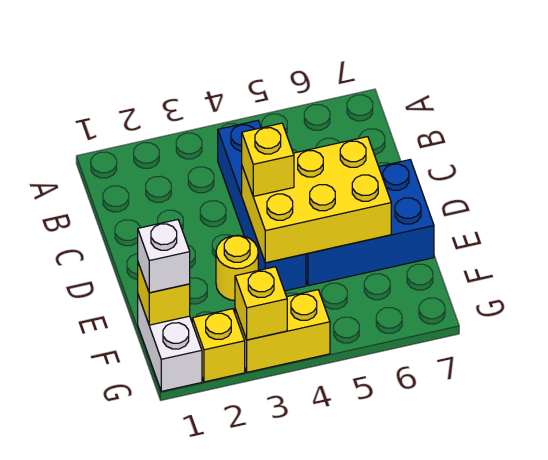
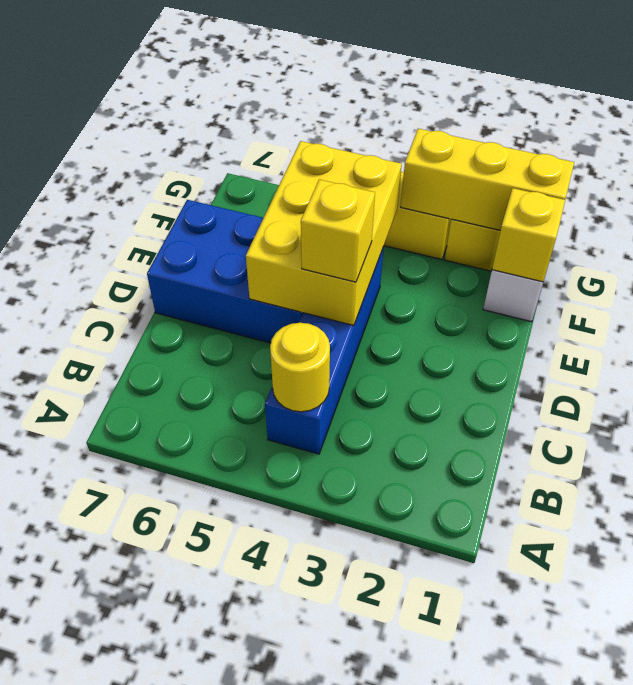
yellow 2x3 brick [242,137,391,263] -> yellow 2x3 brick turned to [246,141,402,325]
yellow 1x1 round brick [216,235,258,301] -> yellow 1x1 round brick moved to [270,323,330,412]
white 1x1 brick [138,220,190,293] -> none
yellow 1x1 brick [235,267,287,340] -> yellow 1x3 brick [401,129,574,230]

